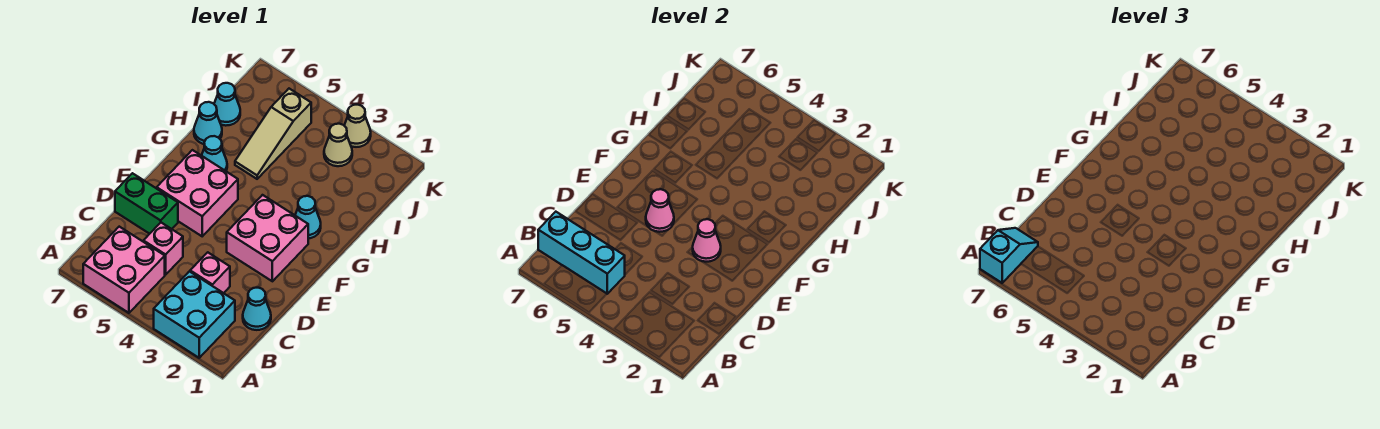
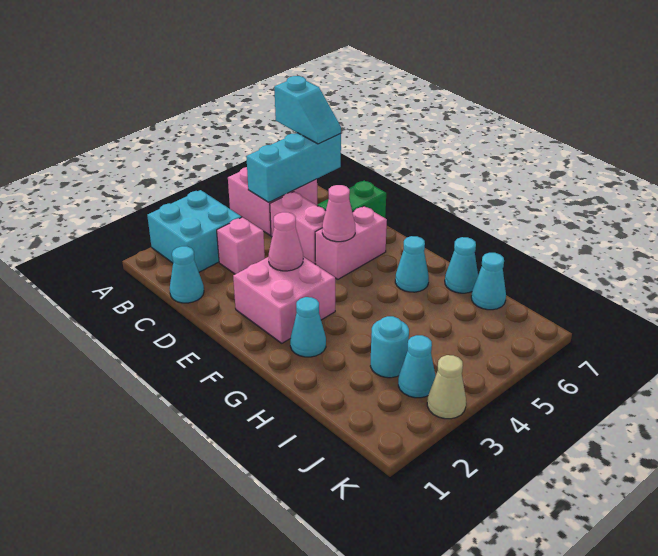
pink 1x1 brick [143,223,183,275] -> pink 1x2 brick [270,192,326,264]
pink 2x2 brick [157,150,238,236] -> pink 1x2 brick [315,206,387,279]
tan 1x3 slope [235,89,311,179] -> none
none -> cyan 1x1 round brick [370,316,409,378]
tan 1x1 cone [324,124,352,166] -> cyan 1x1 cone [398,335,436,398]

